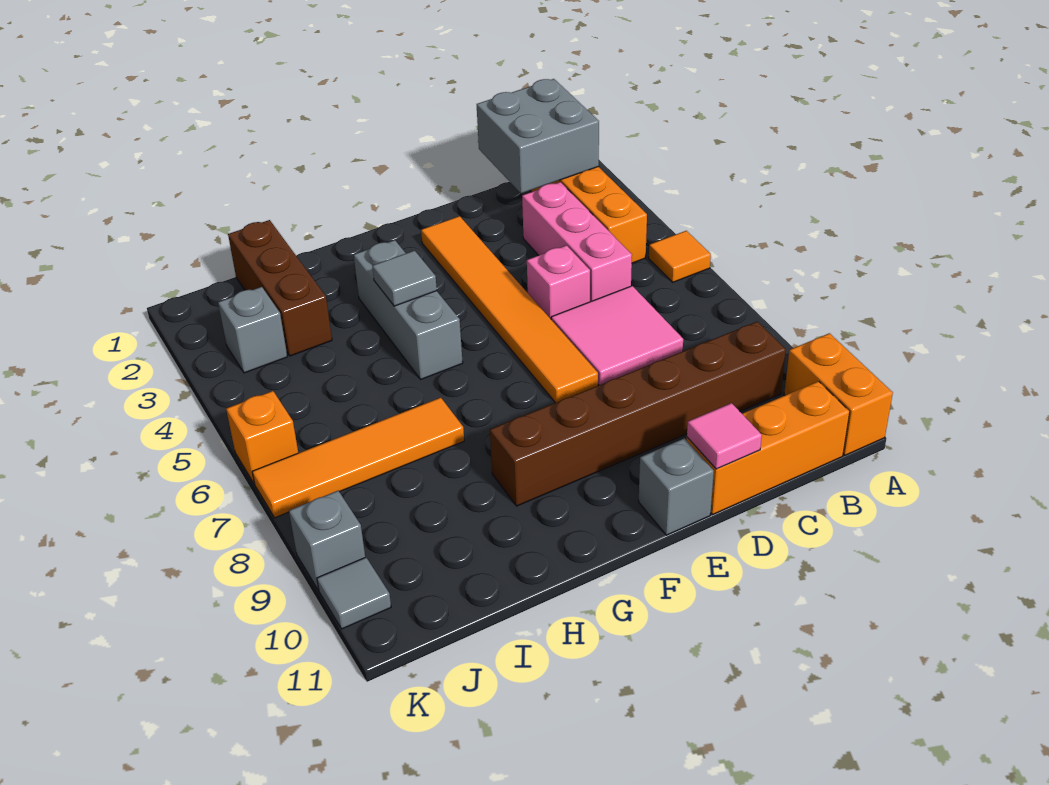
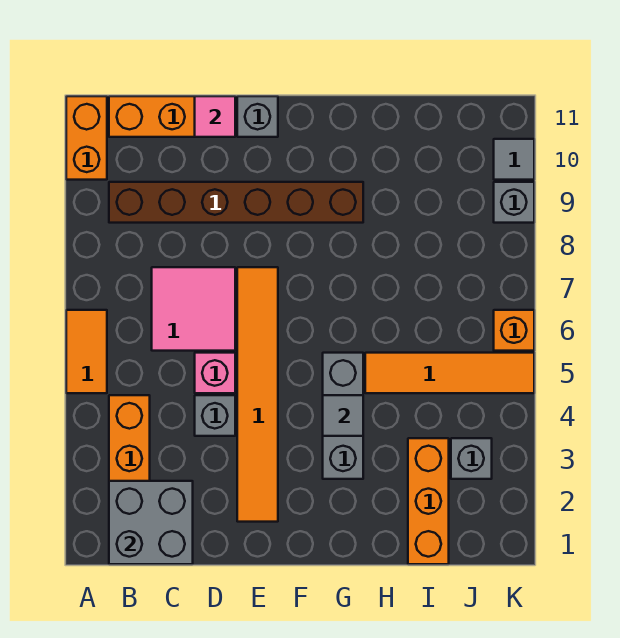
orange 1x1 tile [649,231,711,282] -> orange 1x2 tile [66,310,107,393]
pink 1x3 brick [522,182,632,302] -> none
none -> grey 1x1 brick [195,395,235,436]
orange 1x4 tile [252,398,464,518] -> orange 1x4 tile moved to [365,353,534,393]
brown 1x3 brick [228,220,332,356] -> orange 1x3 brick [408,438,449,564]

